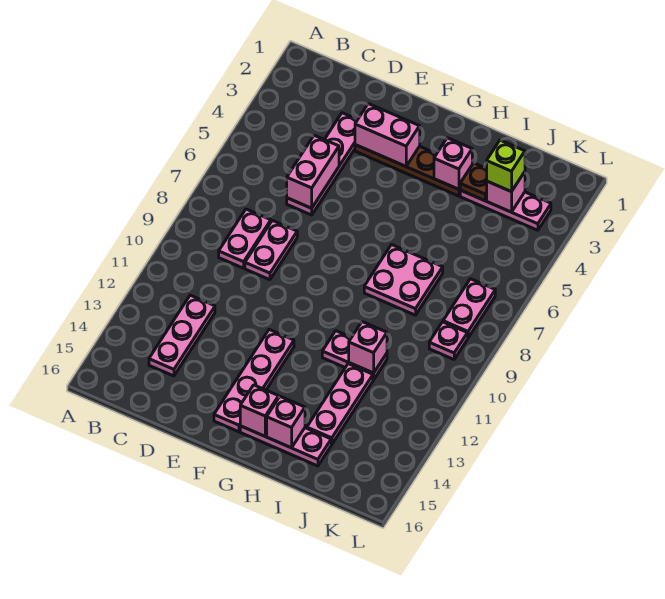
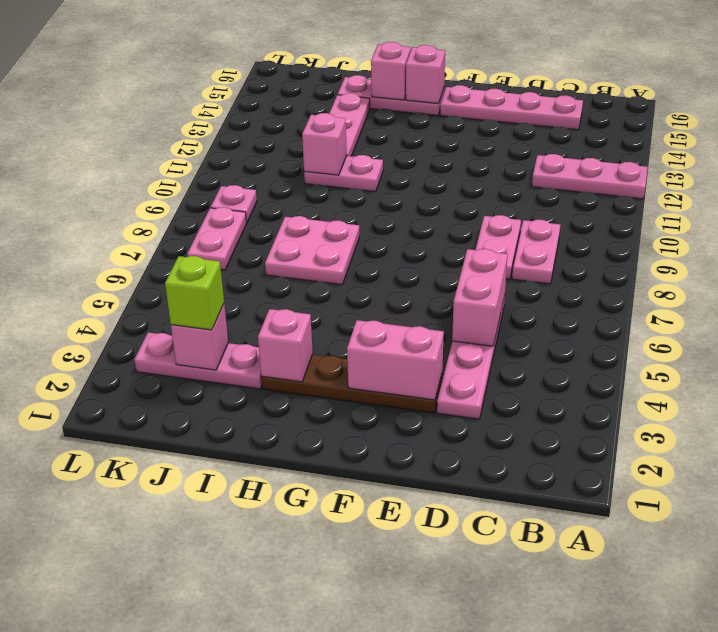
pink 1x3 plate [149,295,215,376] -> pink 1x3 plate turned to [532,154,648,199]
pink 1x4 plate [214,330,294,432] -> pink 1x4 plate turned to [440,85,583,130]
brown 1x1 plate [460,163,487,201] -> none

